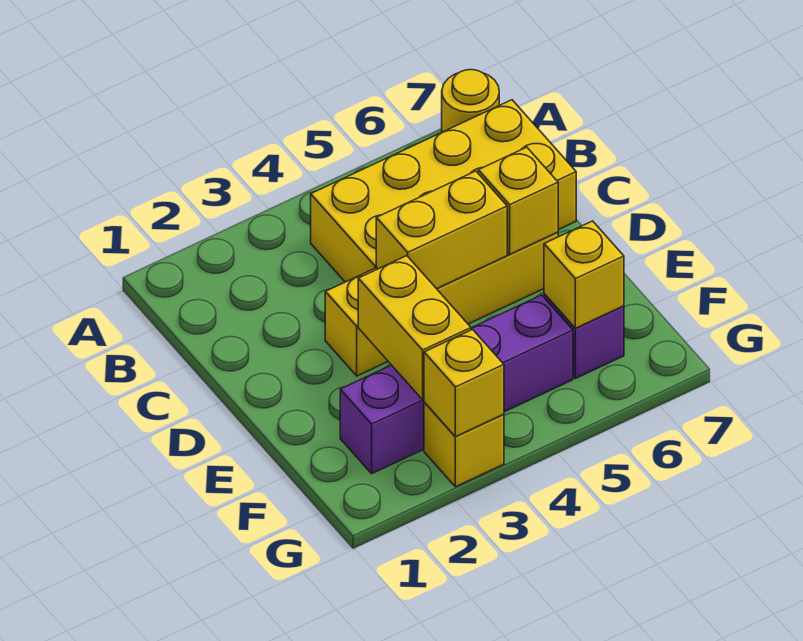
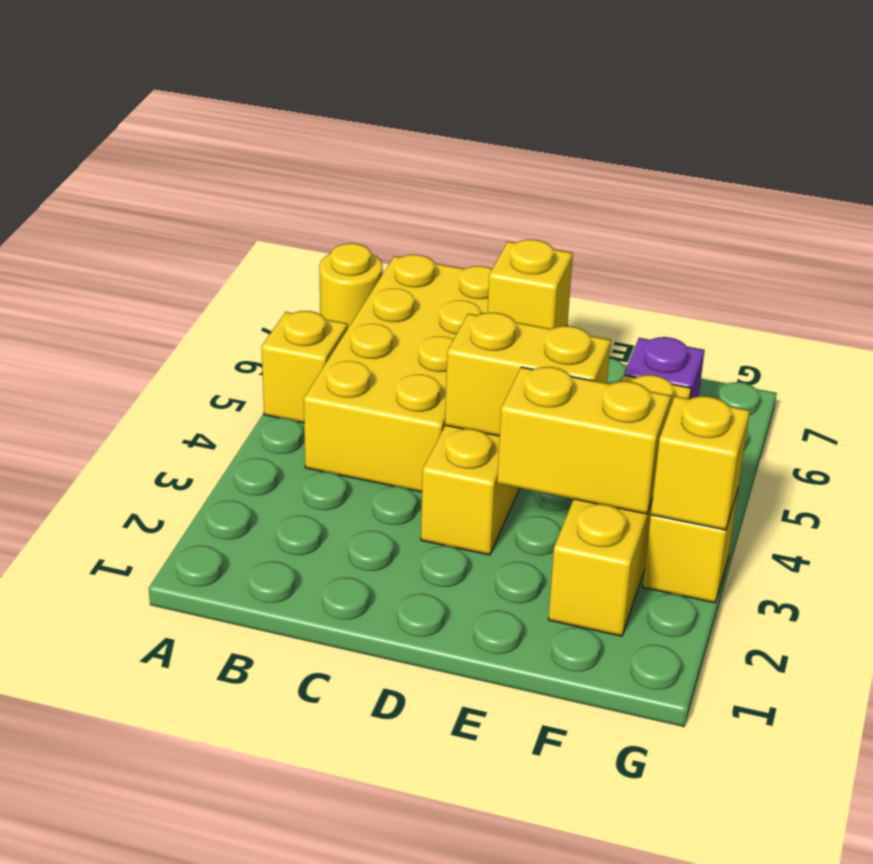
yellow 1x2 brick [376,171,507,289] -> yellow 1x2 brick turned to [445,313,611,436]
purple 1x4 brick [340,295,573,473] -> yellow 1x4 brick [548,375,691,636]
yellow 1x1 brick [544,221,624,328] -> yellow 1x1 brick moved to [262,311,348,423]

